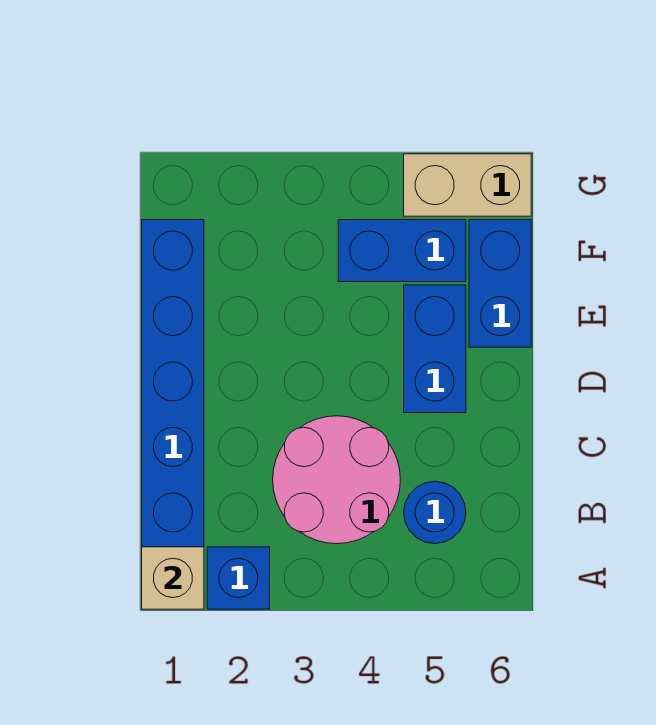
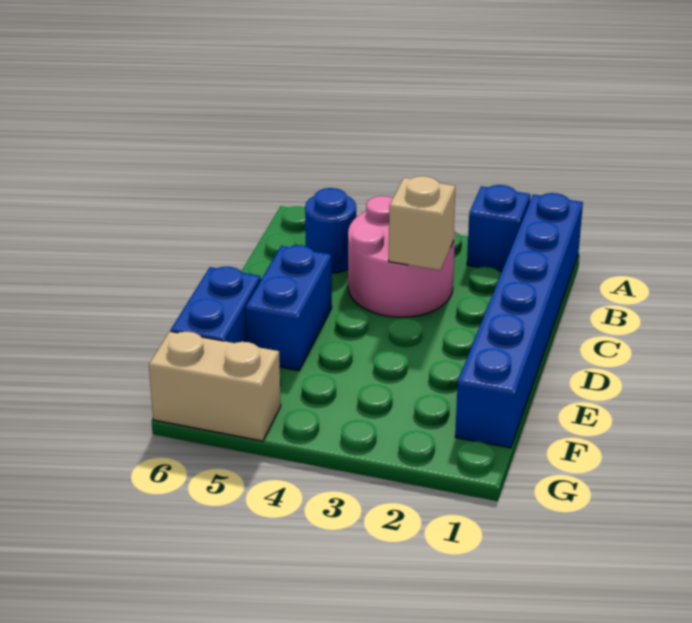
tan 1x1 brick [142,547,204,609] -> tan 1x1 brick moved to [389,176,455,270]
blue 1x2 brick [338,220,466,282] -> none

